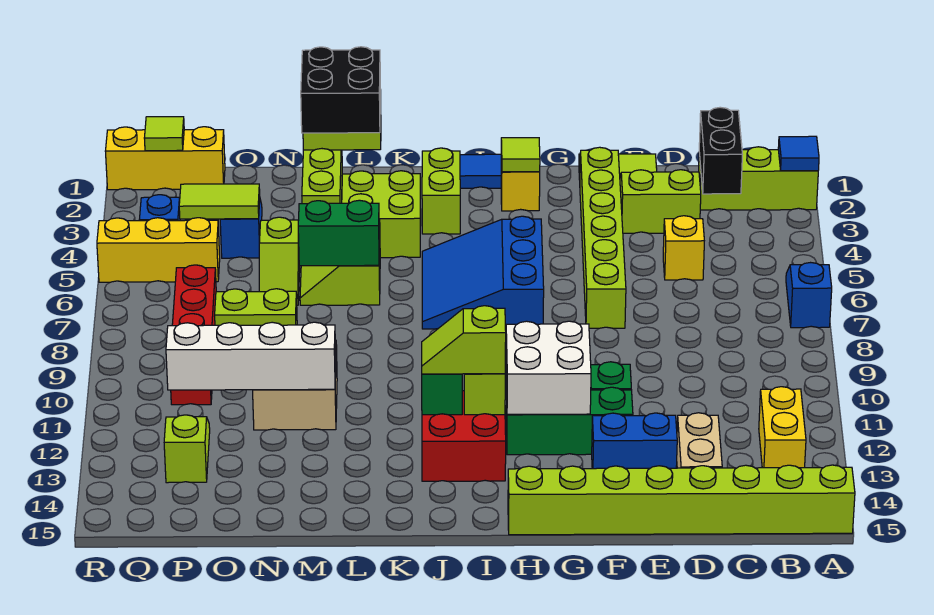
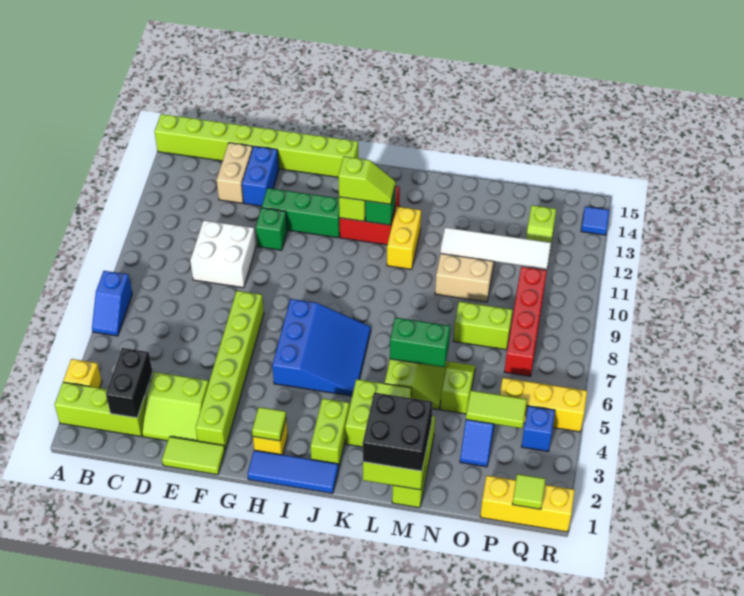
blue 1x1 tile [778,136,819,171] -> blue 1x1 tile moved to [581,207,609,235]
yellow 1x2 brick [759,387,806,468] -> yellow 1x2 brick moved to [387,207,421,269]
yellow 1x1 brick [663,216,704,280] -> yellow 1x1 brick moved to [63,359,102,388]
blue 1x2 brick [592,413,677,469] -> blue 1x2 brick turned to [242,146,279,206]
white 2x2 brick [506,321,591,414] -> white 2x2 brick moved to [190,220,256,288]
white 1x4 brick [166,322,336,390] -> white 1x4 tile [441,227,551,269]

